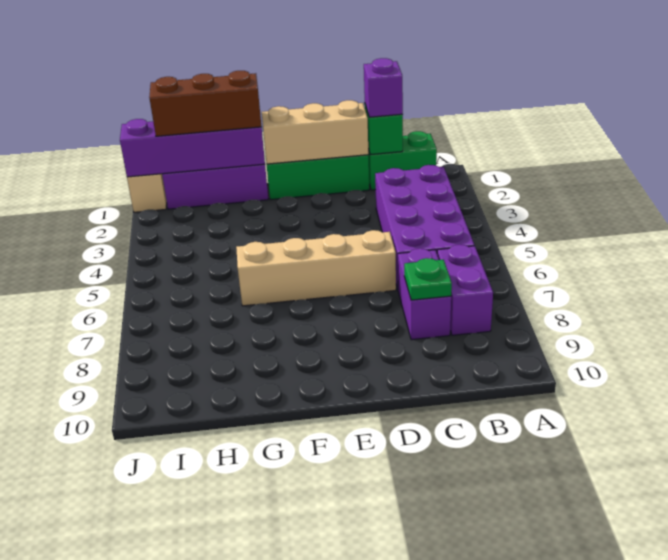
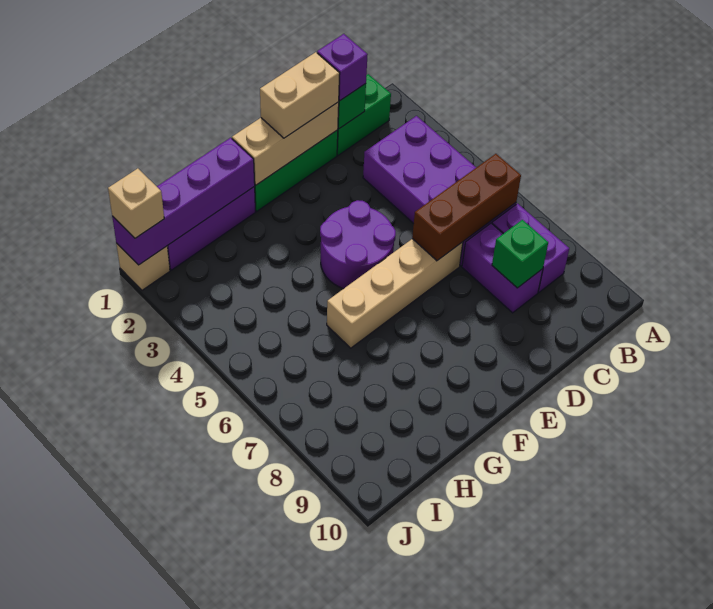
green 1x1 plate [404,258,452,300] -> green 1x1 brick [492,220,548,288]
none -> tan 1x2 brick [260,52,340,138]
none -> purple 2x2 round brick [320,200,396,289]
brown 1x3 brick [149,71,261,136] -> brown 1x3 brick moved to [412,154,521,261]
none -> tan 1x1 brick [108,168,164,238]

